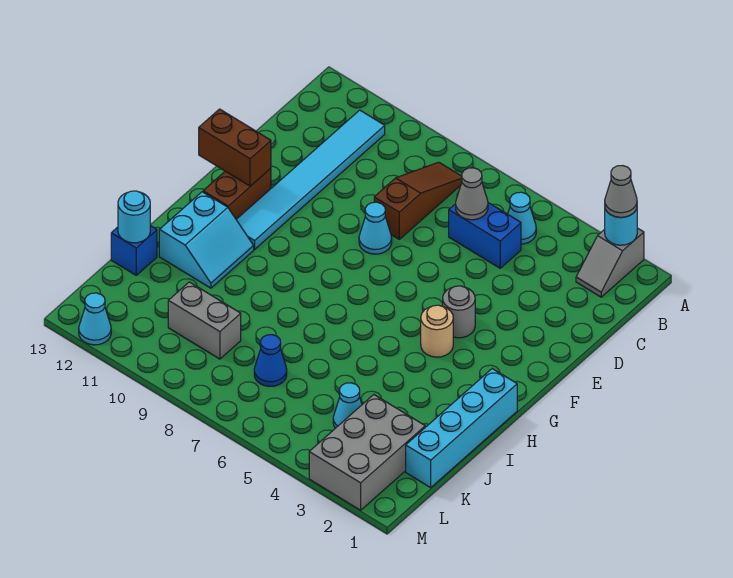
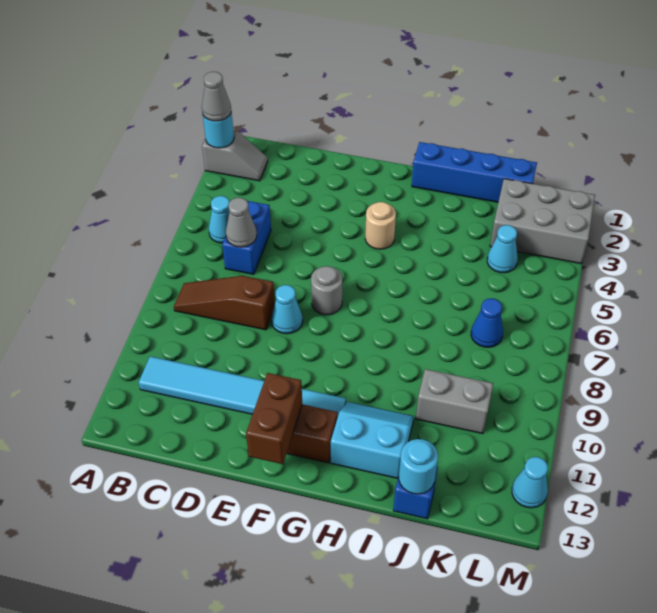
grey 1x1 round brick [443,286,475,338] -> grey 1x1 round brick moved to [311,266,342,315]
cyan 1x4 brick [406,369,517,487] -> blue 1x4 brick [412,142,537,202]
grey 1x2 brick [168,282,241,359] -> grey 1x2 brick turned to [416,369,493,434]

